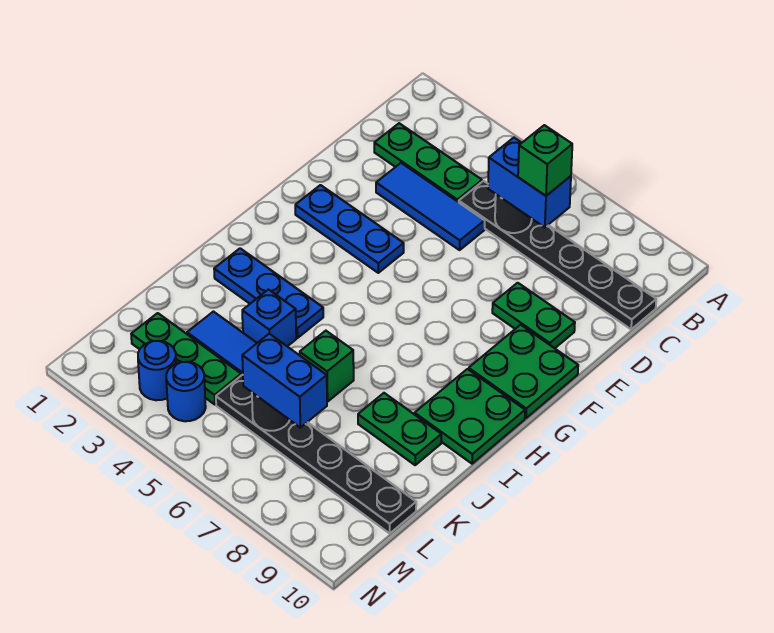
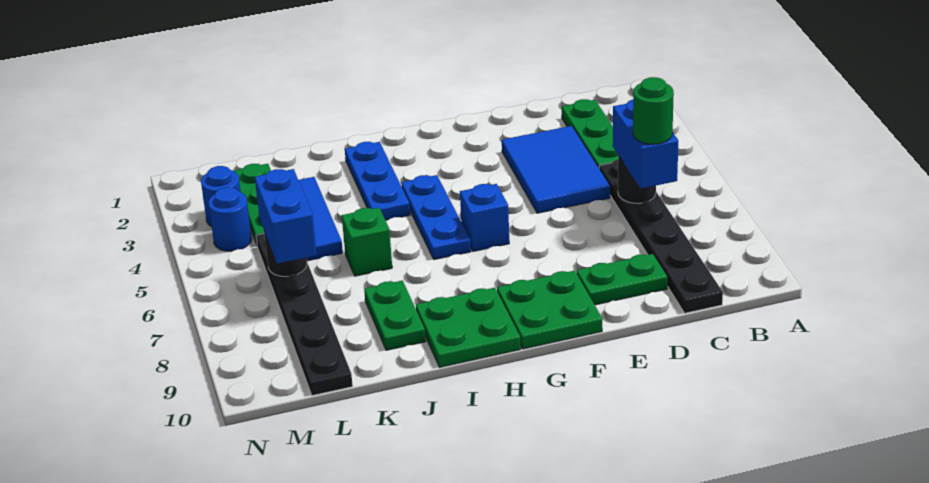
green 1x1 brick [518,125,572,196] -> green 1x1 round brick [633,77,674,144]
blue 1x3 tile [376,163,485,250] -> blue 2x3 tile [502,126,610,213]
green 1x2 plate [492,283,575,348] -> green 1x2 plate turned to [577,254,668,305]
blue 1x3 plate [295,185,404,273] -> blue 1x3 plate moved to [401,175,471,260]
blue 1x1 brick [242,290,296,346] -> blue 1x1 brick moved to [460,184,509,251]

